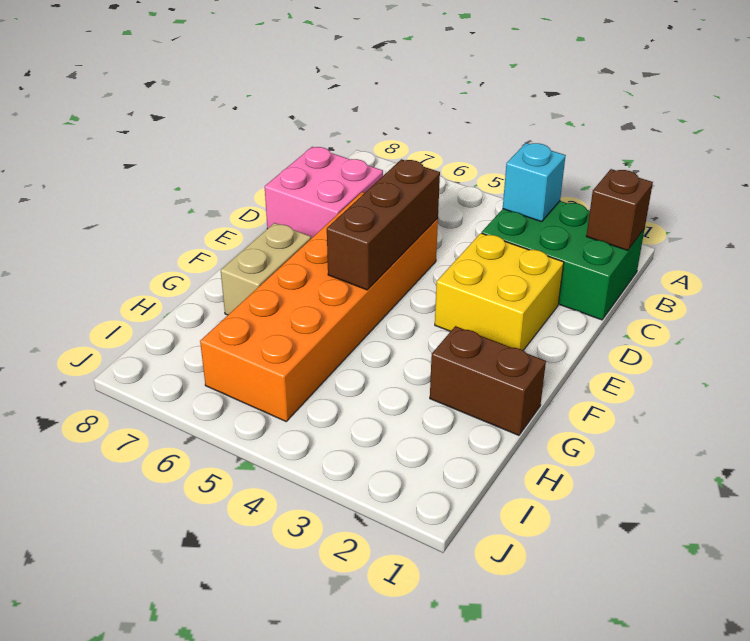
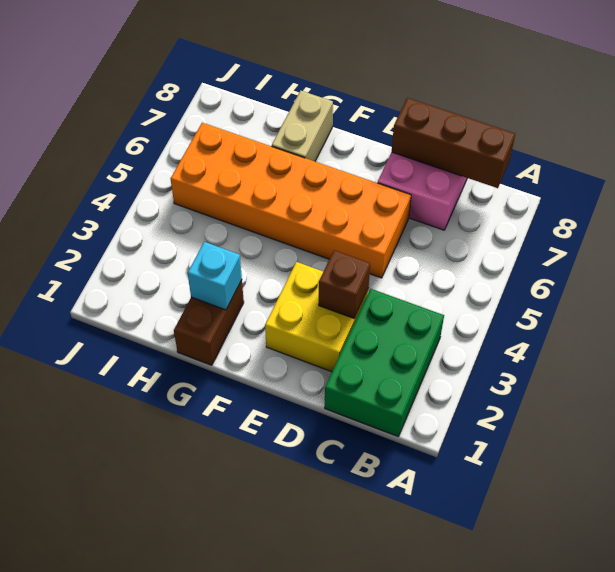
brown 1x1 brick [586,169,653,250] -> brown 1x1 brick moved to [319,250,370,318]
cyan 1x1 brick [503,143,566,222] -> cyan 1x1 brick moved to [188,242,242,310]
brown 1x3 brick [327,159,440,290] -> brown 1x3 brick moved to [392,98,515,188]
tan 1x2 brick [221,223,311,315] -> tan 1x2 brick turned to [272,91,333,161]

